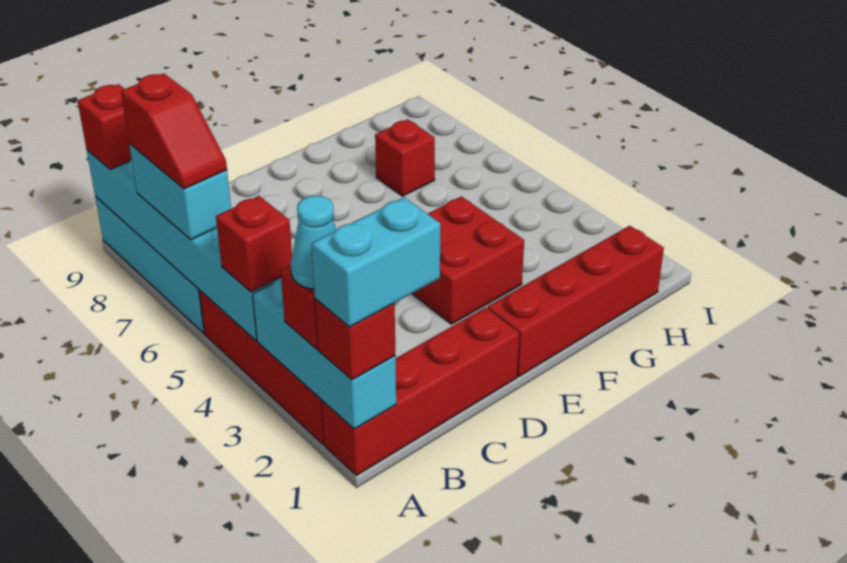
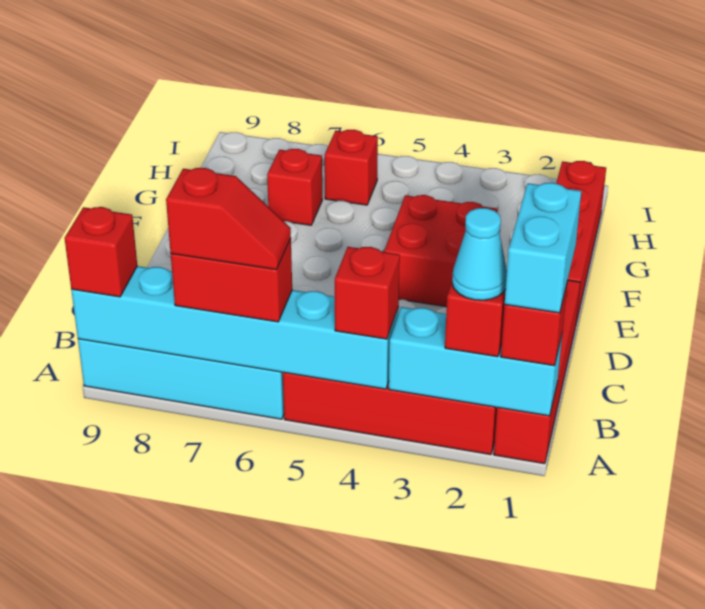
cyan 1x2 brick [129,144,231,240] -> red 1x2 brick [171,239,292,322]
none -> red 1x1 brick [325,130,378,205]

